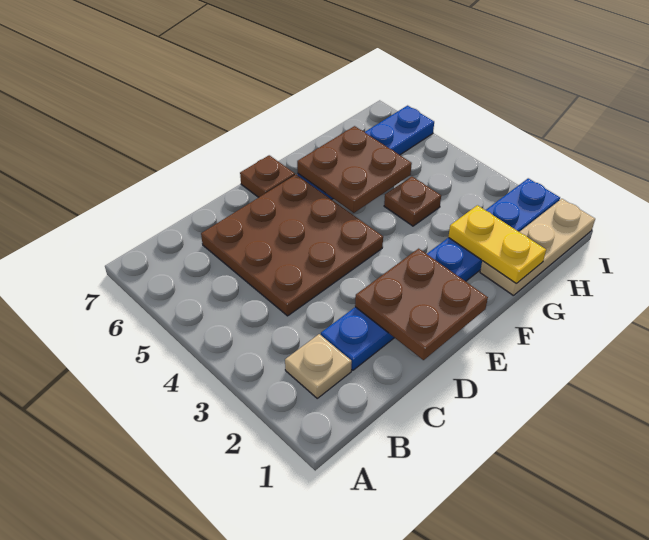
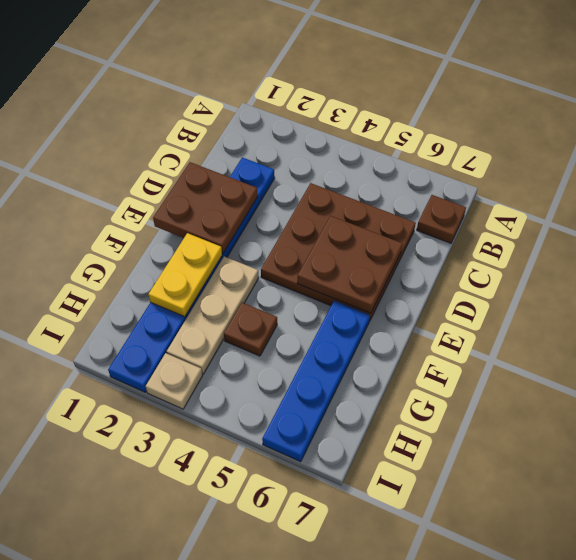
tan 1x1 plate [285,334,352,398] -> tan 1x1 plate moved to [146,353,202,409]
brown 1x1 plate [240,155,295,197] -> brown 1x1 plate moved to [417,195,466,243]
brown 2x2 plate [297,126,412,213] -> brown 2x2 plate moved to [297,216,403,313]
tan 1x3 plate [480,199,595,296] -> tan 1x3 plate moved to [167,256,259,374]
yellow 1x2 plate [448,205,546,283] -> yellow 1x2 plate turned to [148,233,222,317]

